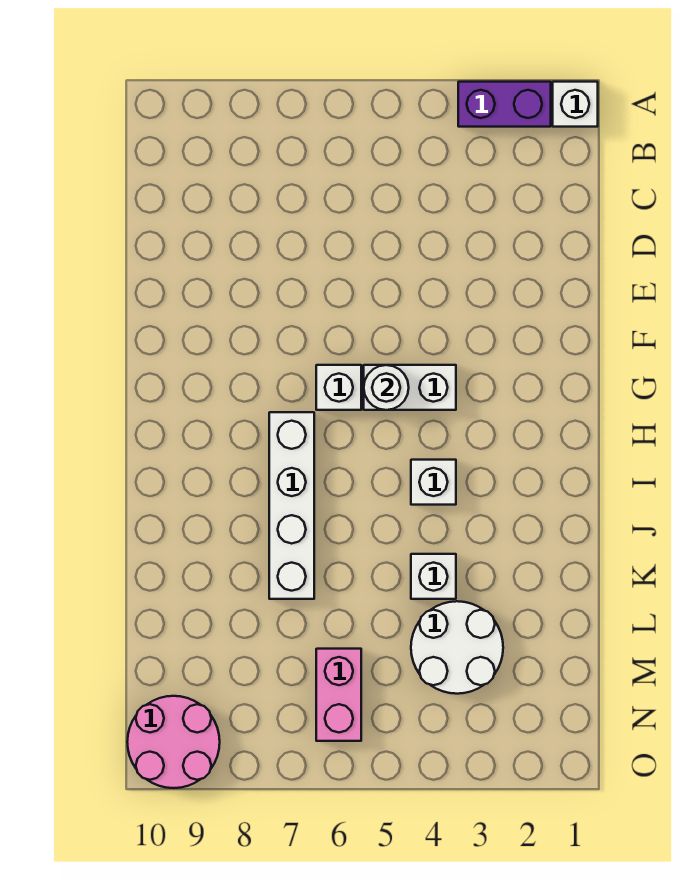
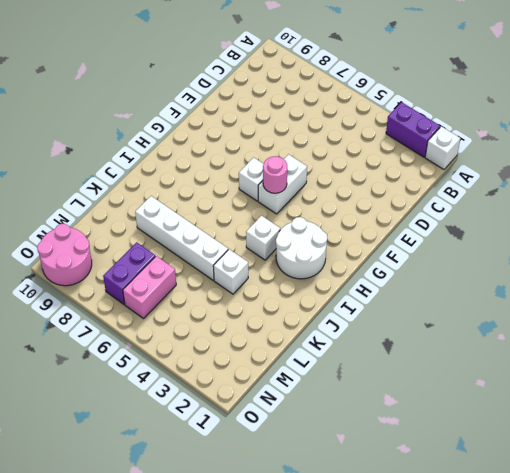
white 1x2 brick [364,365,456,410] -> white 1x2 brick turned to [258,154,307,214]
white 1x1 round brick [364,365,409,410] -> pink 1x1 round brick [263,156,287,193]
white 1x4 brick [269,412,314,599] -> white 1x4 brick turned to [135,196,228,280]
white 2x2 round brick [411,601,503,694] -> white 2x2 round brick moved to [276,217,327,279]
none -> purple 1x2 brick [103,242,155,304]

